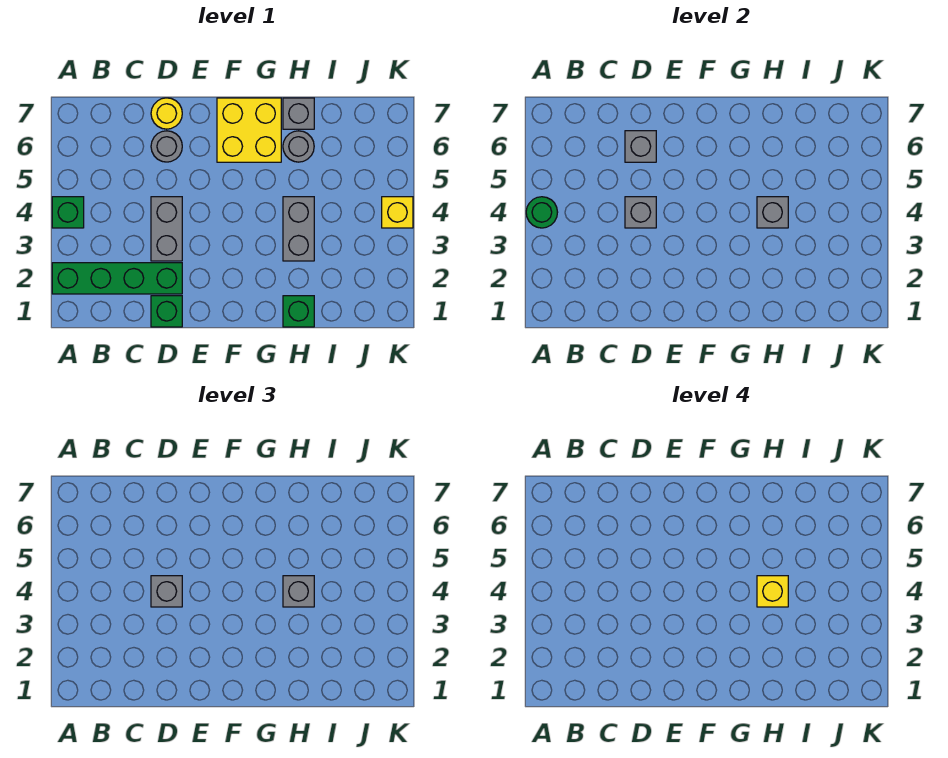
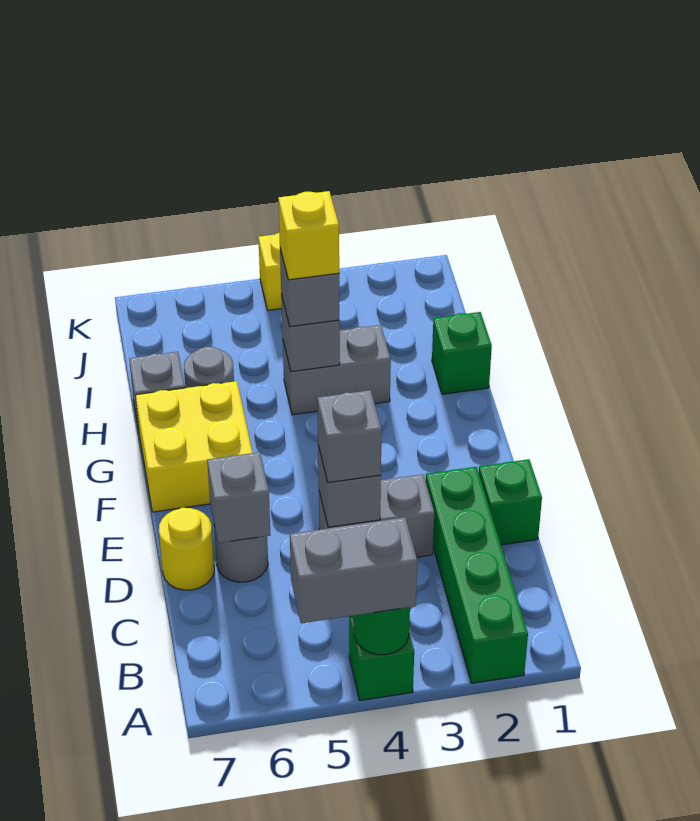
none -> grey 1x2 brick [290,517,417,623]

